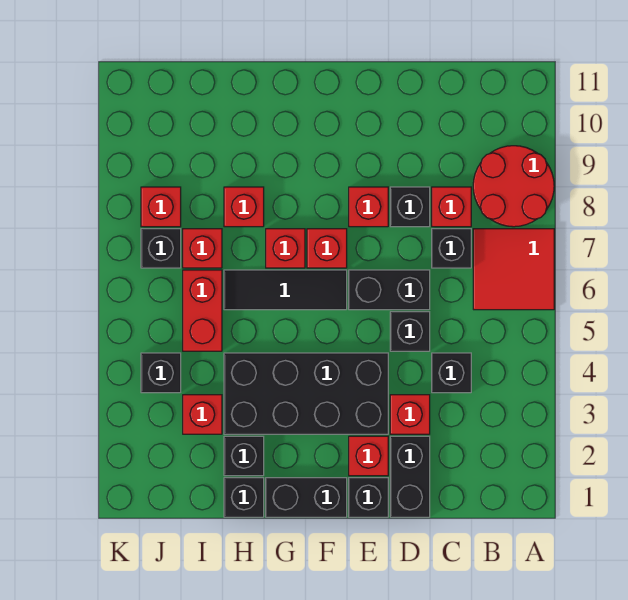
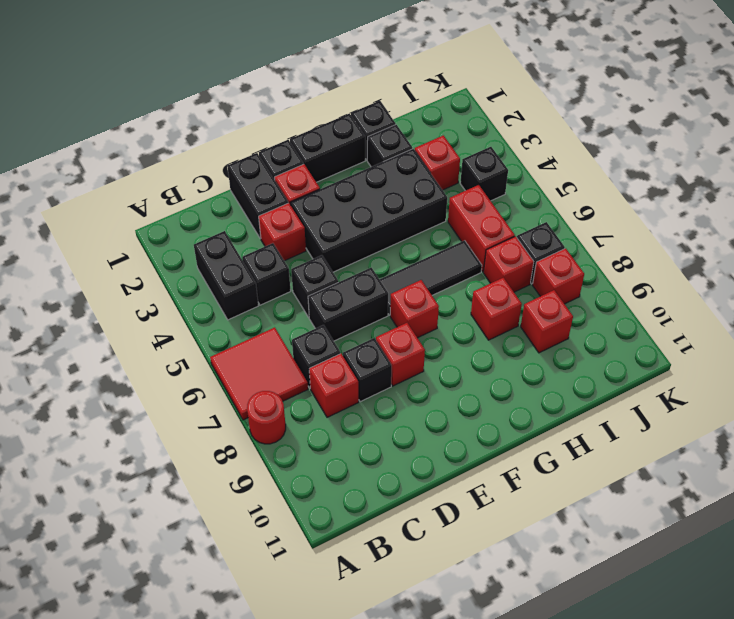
red 2x2 round brick [473,146,554,227] -> red 1x1 round brick [247,391,286,444]
none -> black 1x2 brick [194,231,259,320]
red 1x1 brick [266,229,305,268] -> red 1x1 brick moved to [521,290,573,353]

